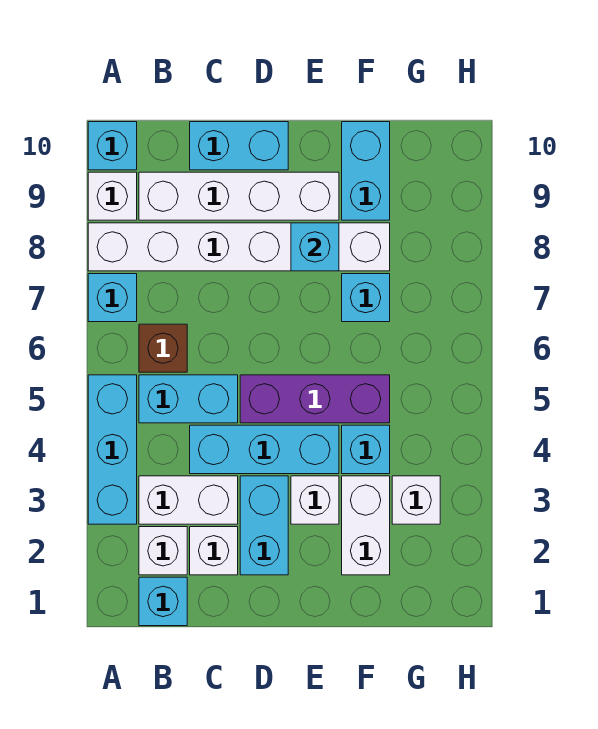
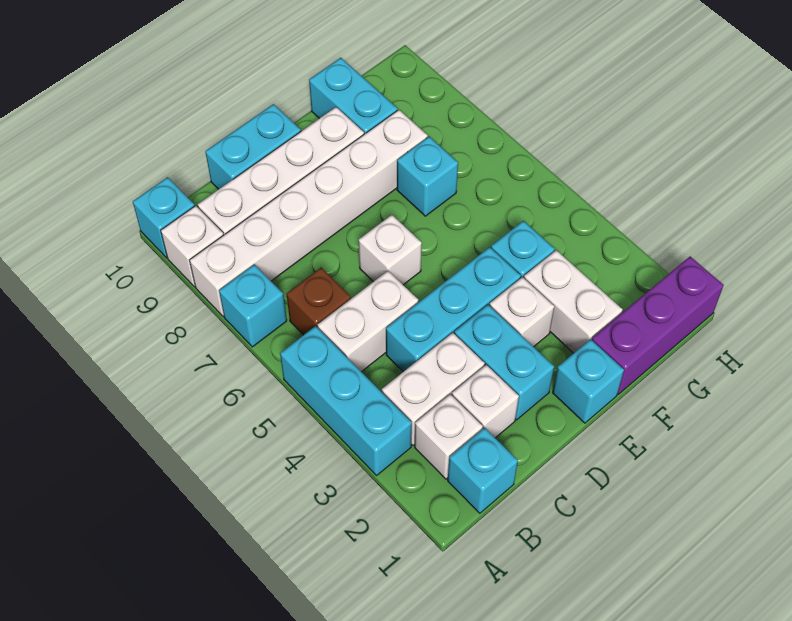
cyan 1x2 brick [139,375,238,423] -> white 1x2 brick [317,271,418,372]
purple 1x3 brick [240,375,390,423] -> purple 1x3 brick moved to [592,257,723,394]
cyan 1x1 brick [291,223,339,271] -> cyan 1x1 brick moved to [553,339,624,423]
white 1x1 brick [392,476,440,524] -> white 1x1 brick moved to [359,215,422,285]

